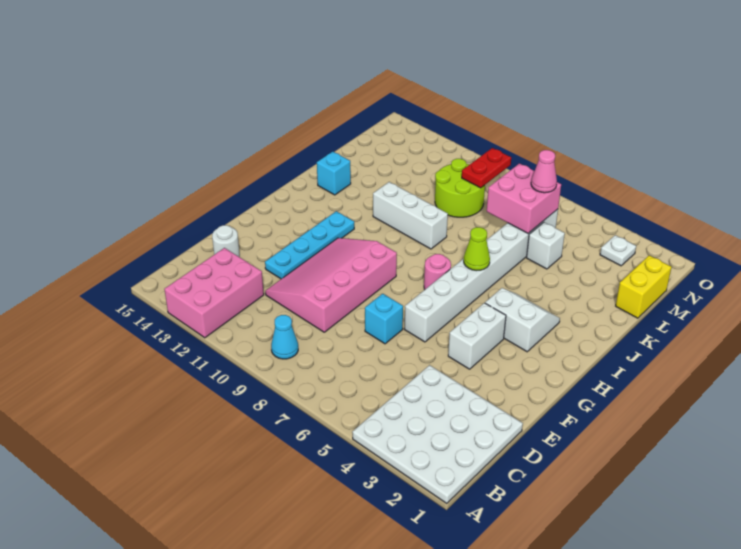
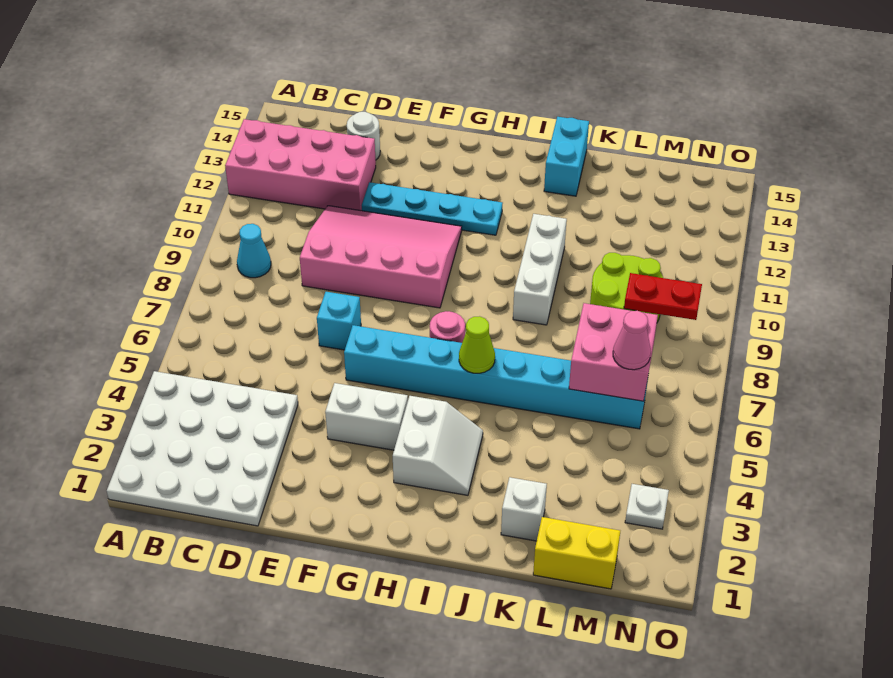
pink 2x3 brick [164,248,264,338] -> pink 2x4 brick [225,119,376,211]
white 1x8 brick [404,209,558,342] -> cyan 1x8 brick [344,325,648,429]
cyan 1x1 brick [317,152,351,195] -> cyan 1x2 brick [544,117,589,196]
white 1x1 brick [527,222,565,269] -> white 1x1 brick moved to [501,477,547,541]

